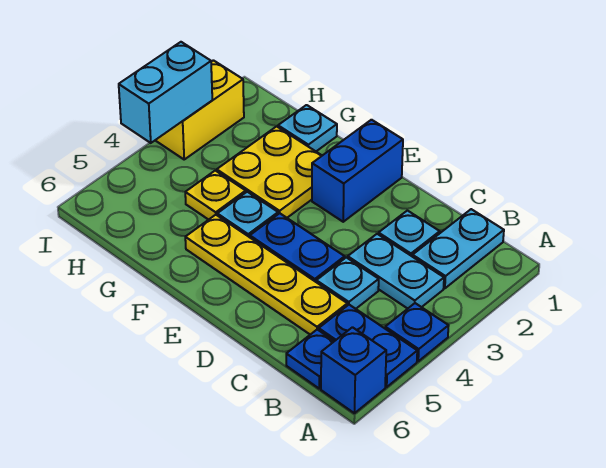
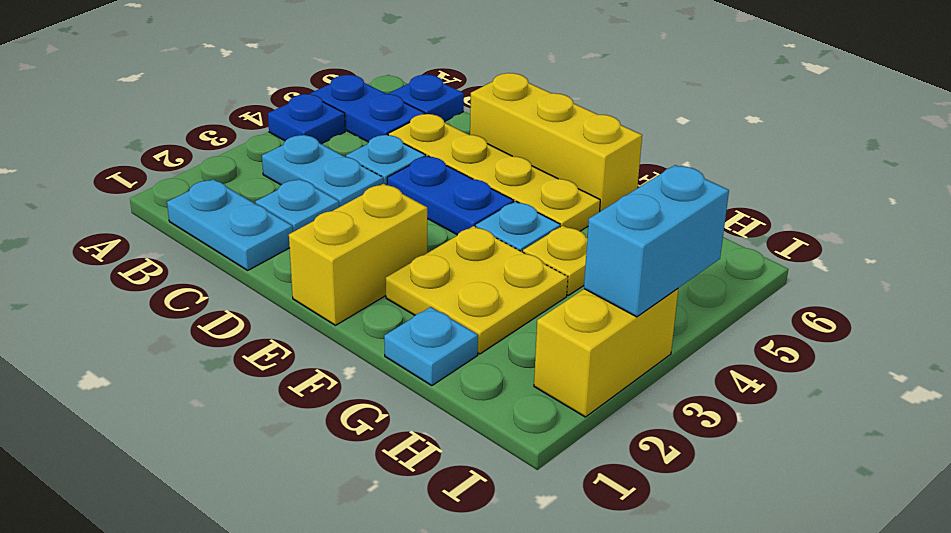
blue 1x1 brick [321,327,386,413] -> none
cyan 1x2 plate [413,209,504,288] -> cyan 1x2 plate turned to [167,179,293,270]
none -> yellow 1x3 brick [470,73,642,211]
blue 1x2 brick [312,120,403,222] -> yellow 1x2 brick [289,184,427,325]

